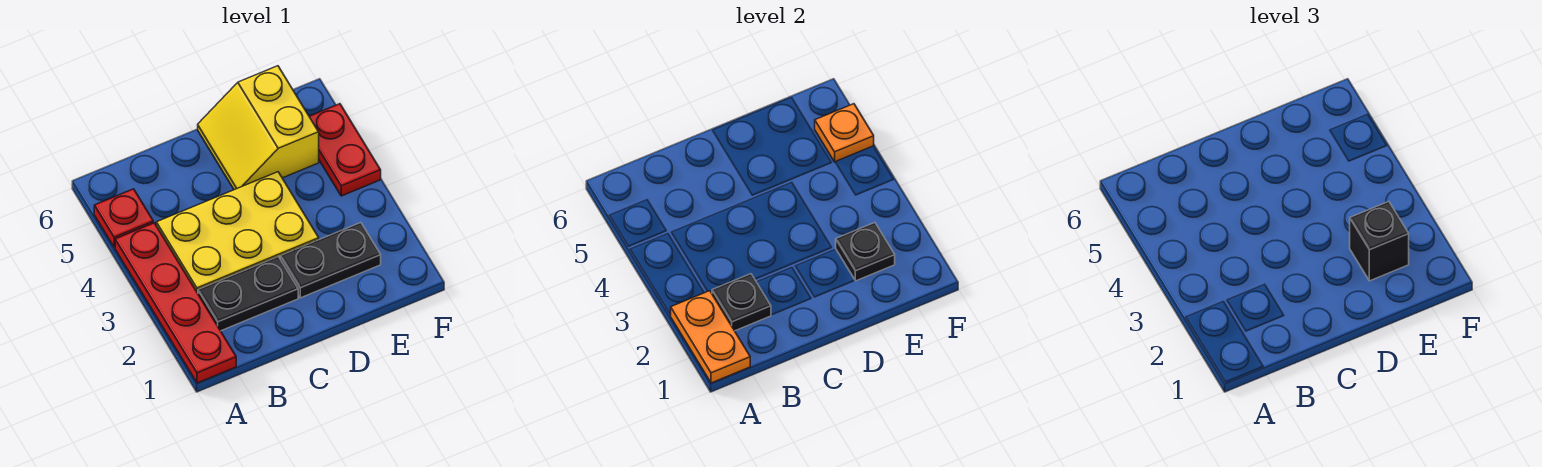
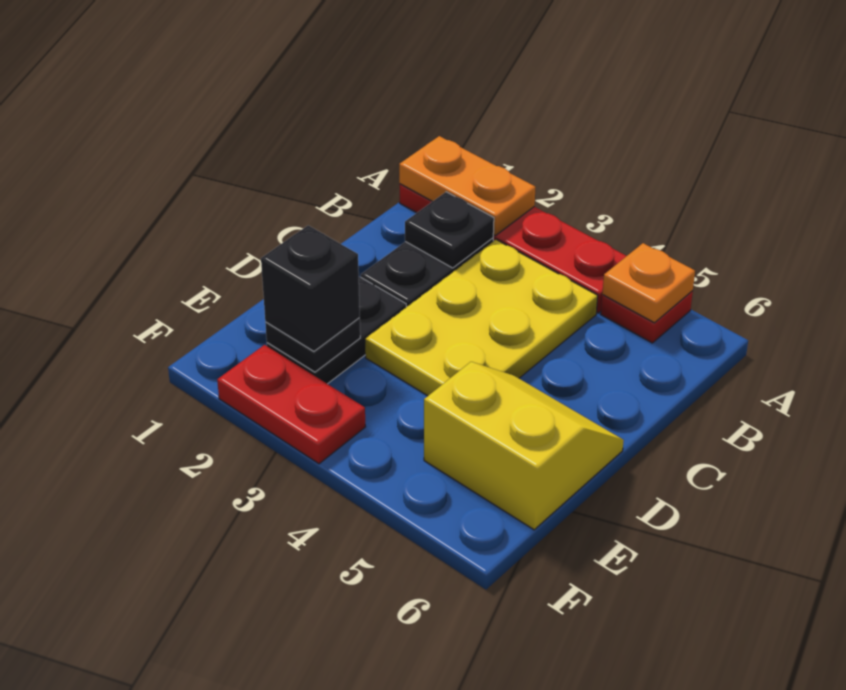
red 1x2 plate [309,104,381,196] -> red 1x2 plate moved to [217,345,366,464]
orange 1x1 plate [815,104,874,162] -> orange 1x1 plate moved to [602,243,695,323]

